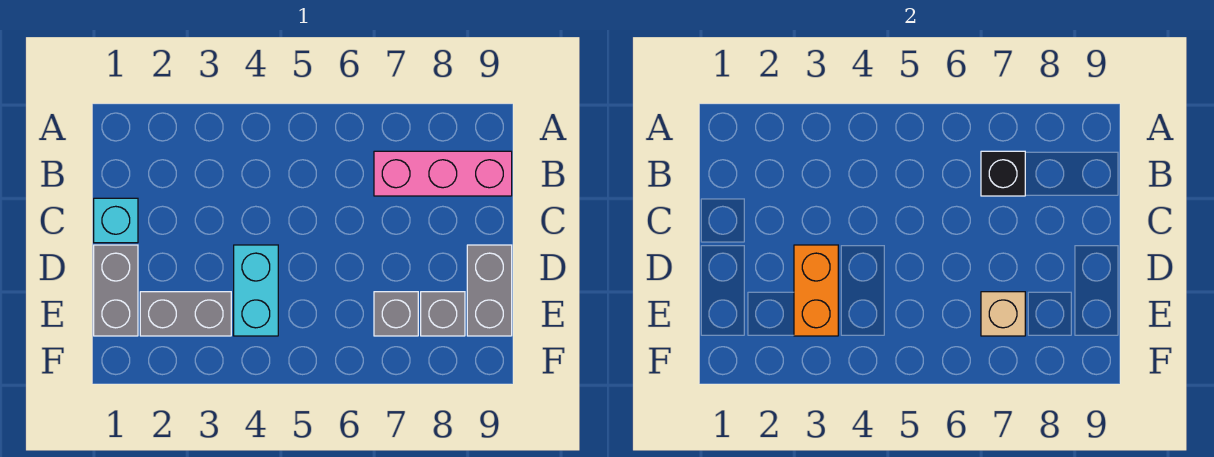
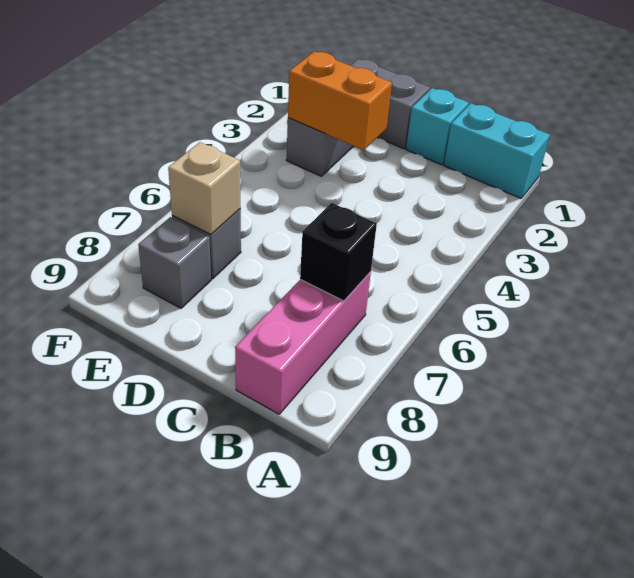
cyan 1x2 brick [234,245,278,336] -> cyan 1x2 brick moved to [444,104,550,198]
grey 1x2 brick [467,245,512,336] -> none

